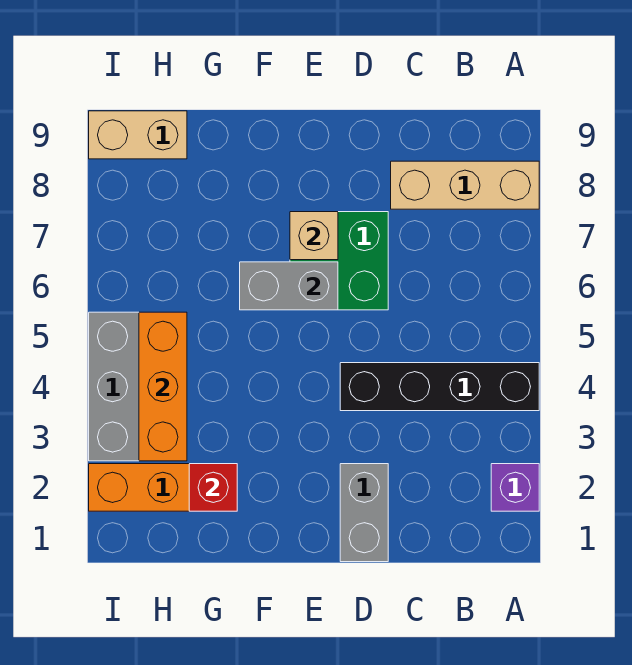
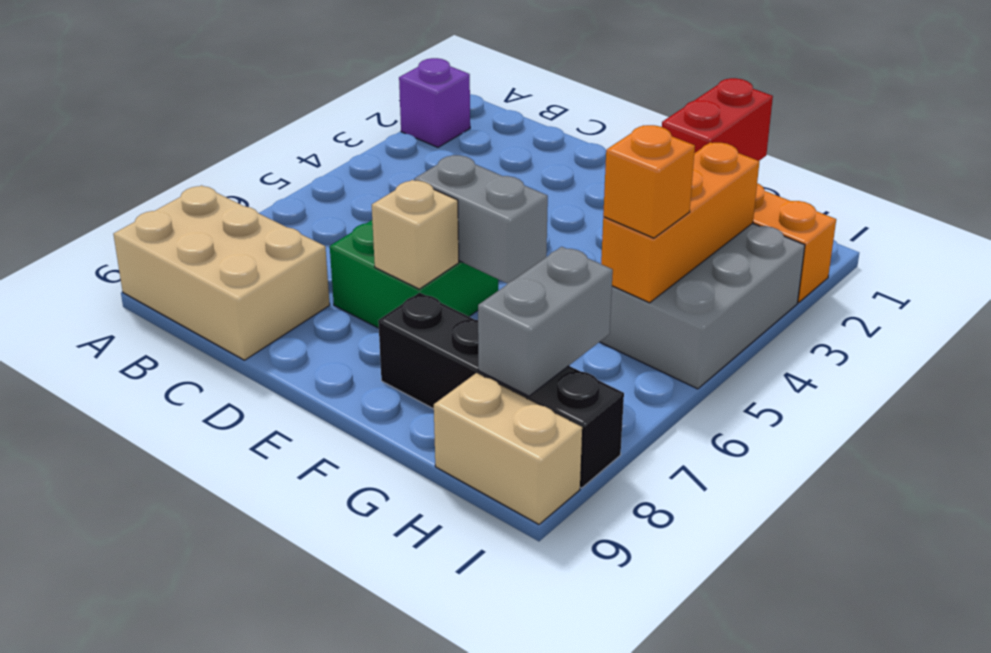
black 1x4 brick [340,363,539,411] -> black 1x4 brick moved to [378,293,624,488]
tan 1x3 brick [391,161,539,209] -> tan 2x3 brick [113,185,330,360]
grey 1x2 brick [340,464,388,562] -> grey 1x2 brick moved to [478,247,613,396]
red 1x1 brick [189,464,237,511] -> red 1x2 brick [662,78,773,161]
none -> orange 1x1 brick [603,125,695,238]

